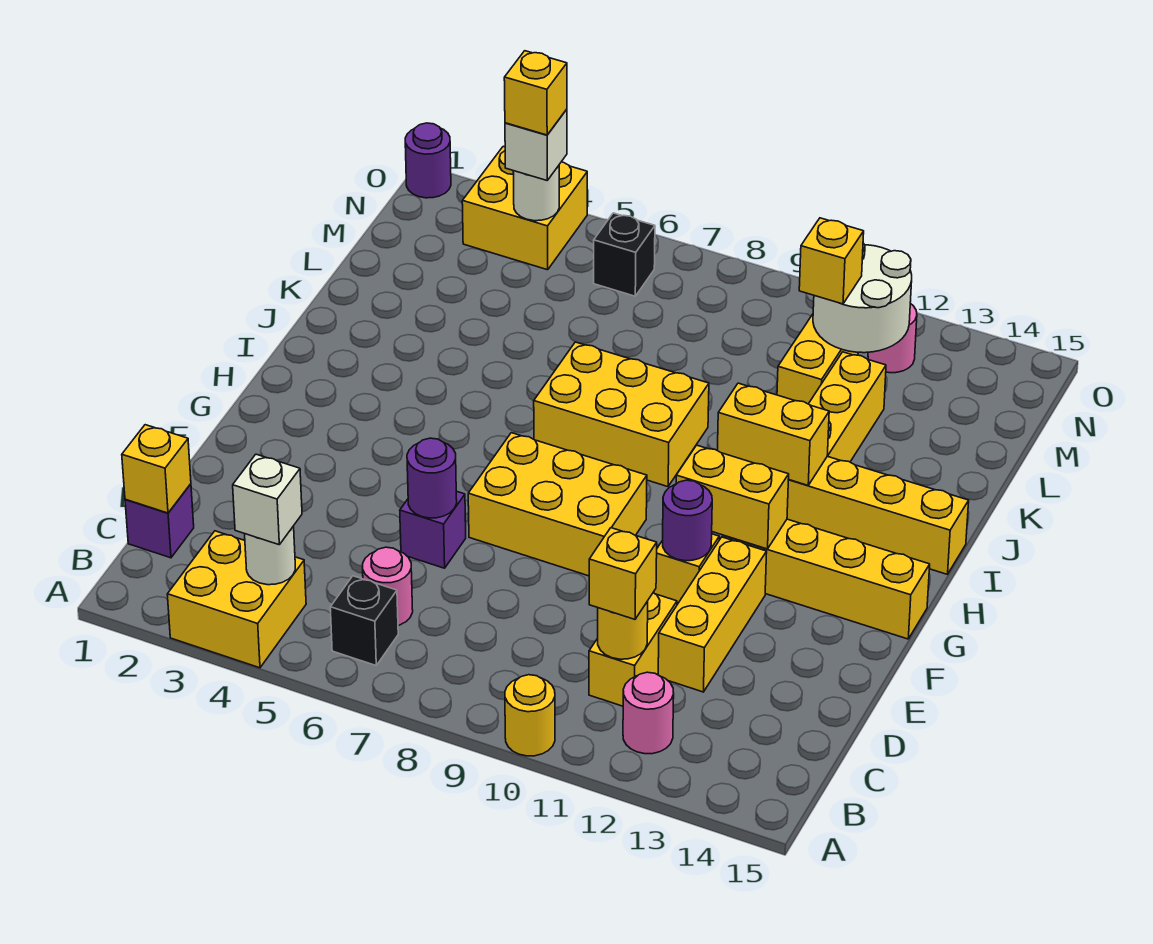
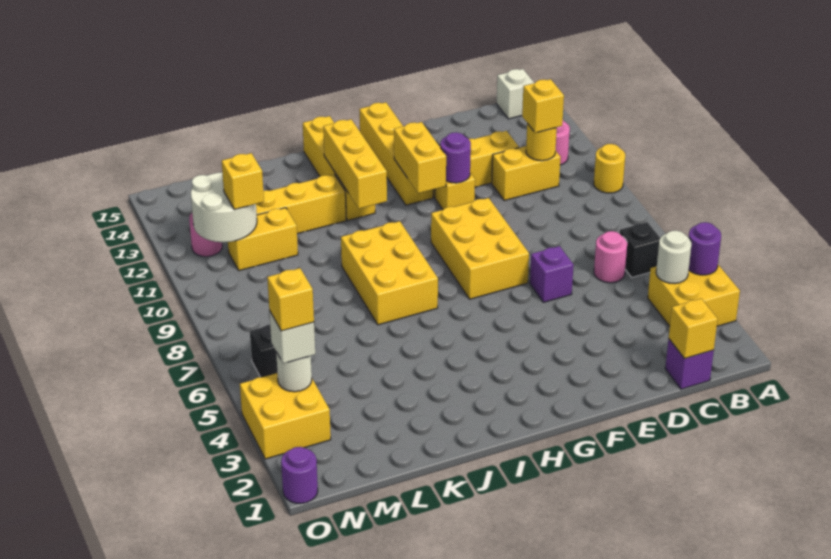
white 1x1 brick [233,454,302,545] -> white 1x1 brick moved to [497,69,534,119]
purple 1x1 round brick [407,438,457,518] -> purple 1x1 round brick moved to [689,222,721,275]
yellow 1x2 brick [717,383,829,485] -> yellow 1x3 brick [323,119,387,209]

